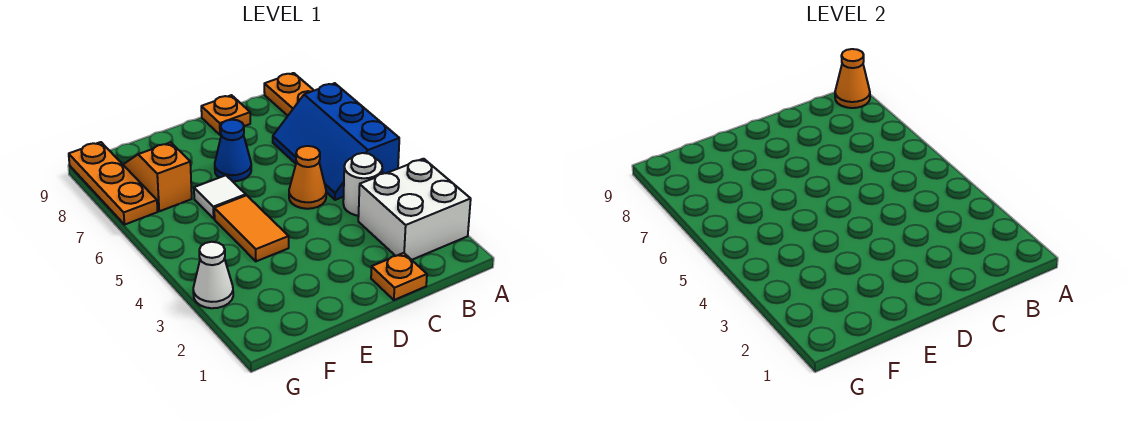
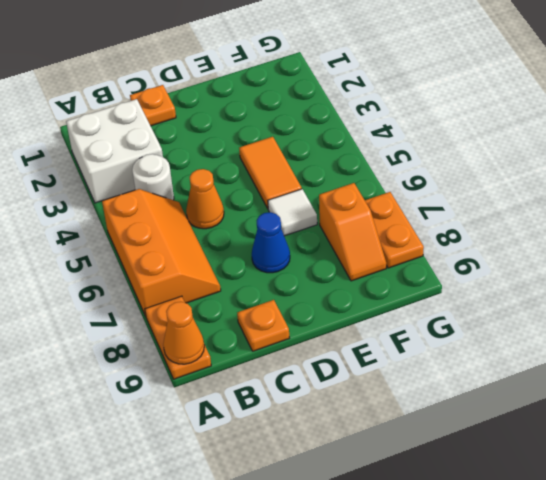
blue 2x3 slope [273,83,399,200] -> orange 2x3 slope [102,189,221,316]
white 1x1 cone [193,242,233,308] -> none
orange 1x3 plate [69,142,158,225] -> orange 1x2 plate [365,192,424,268]

